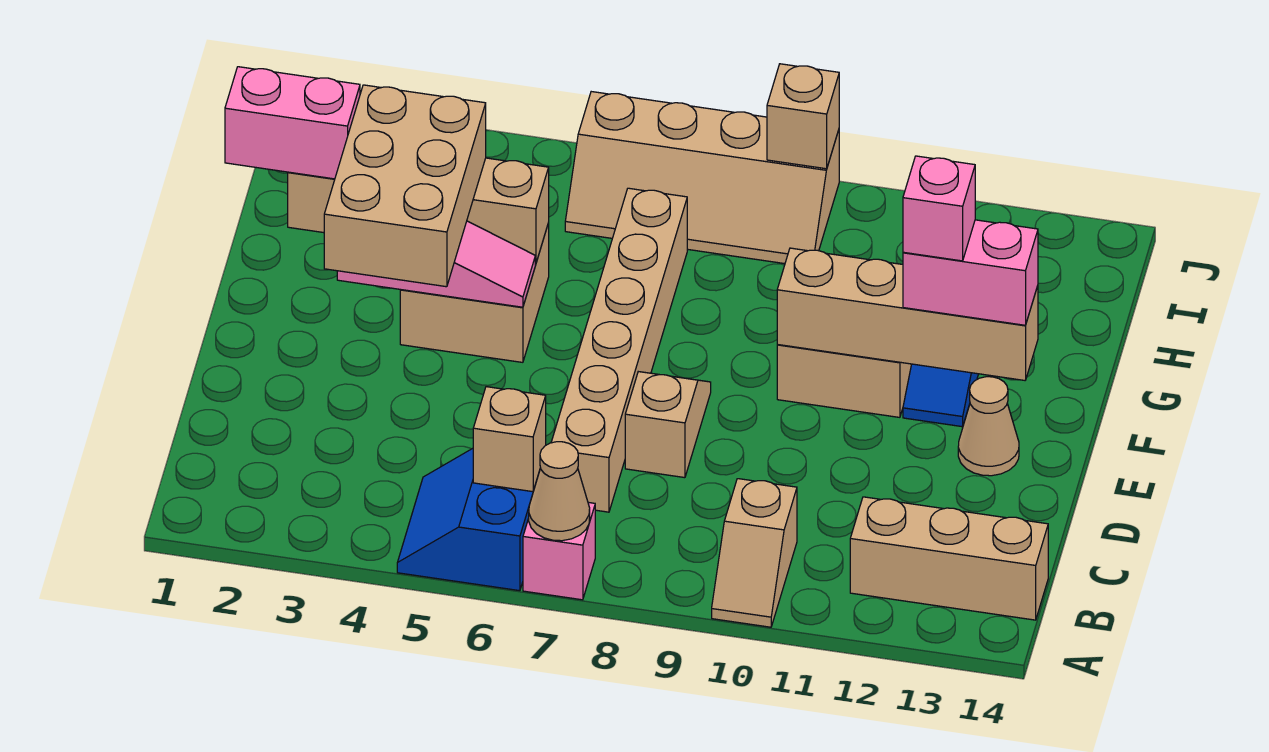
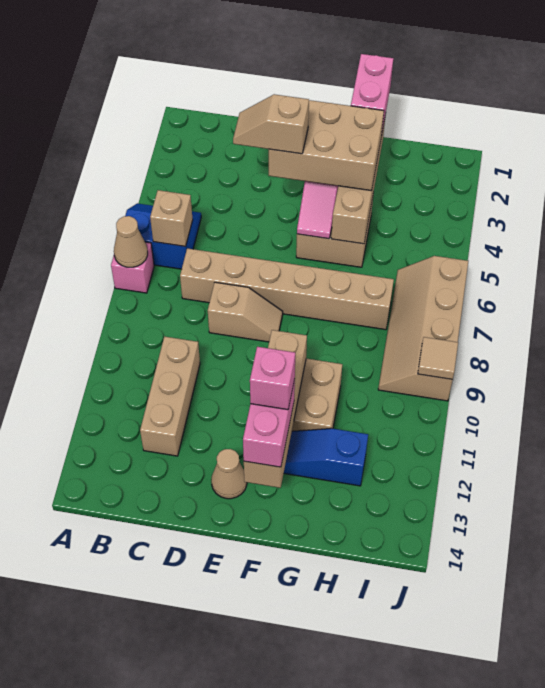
tan 1x2 slope [712,479,797,627] -> tan 1x2 slope moved to [233,94,309,154]
tan 1x3 brick [850,497,1048,620] -> tan 1x3 brick moved to [140,337,200,456]
tan 1x1 brick [767,64,839,169] -> tan 1x1 tile [418,337,458,379]

